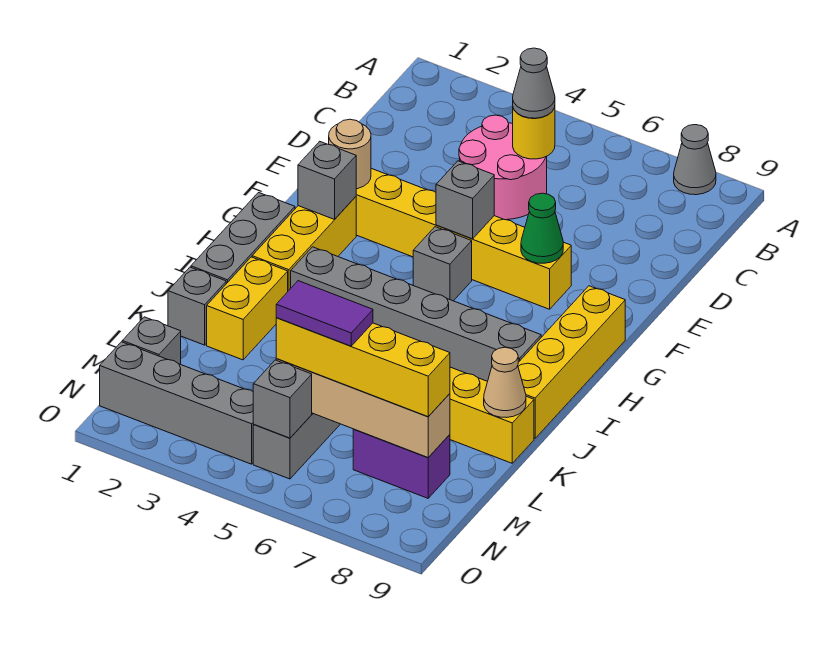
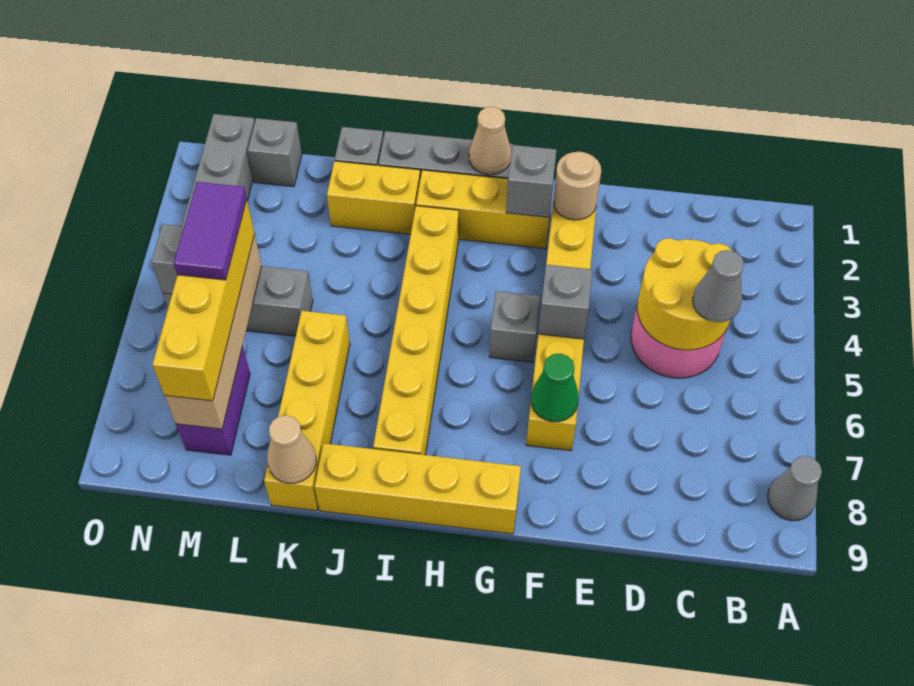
yellow 1x1 round brick [513,108,555,159] -> yellow 2x2 round brick [637,238,732,350]
none -> tan 1x1 cone [469,107,511,175]
grey 1x6 brick [291,247,541,381] -> yellow 1x6 brick [373,206,459,455]

